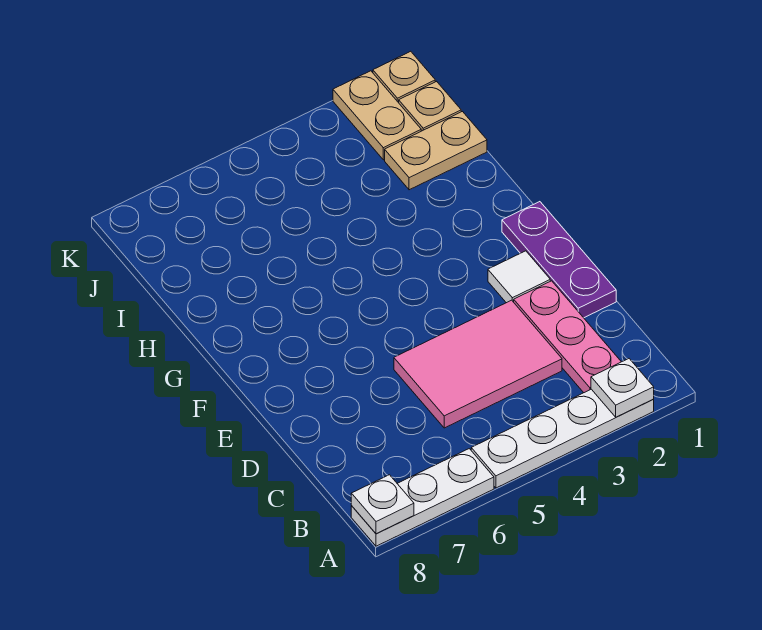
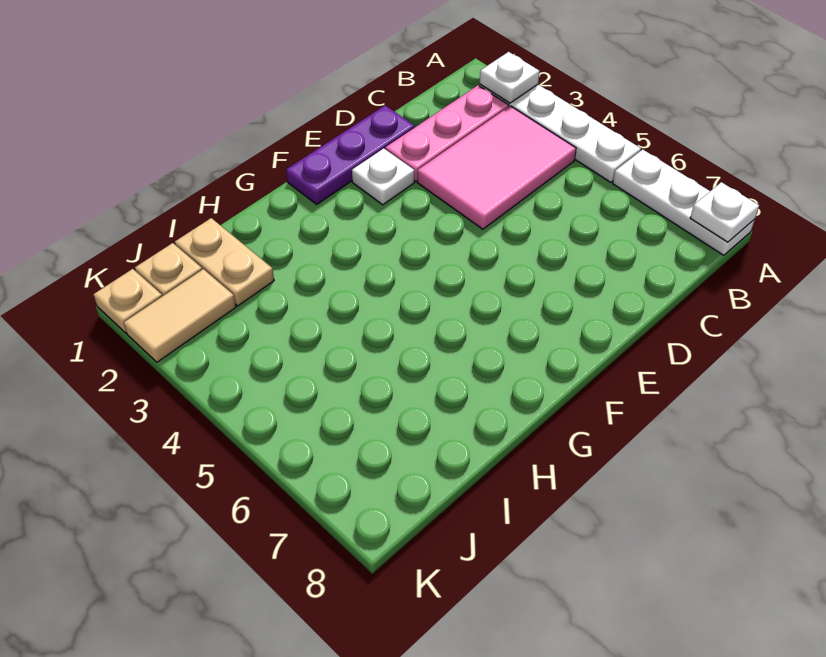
pink 2x3 tile [394,300,562,428] -> pink 2x3 tile turned to [417,106,576,229]
white 1x1 tile [488,251,550,303] -> white 1x1 plate [352,148,414,205]
tan 1x2 plate [333,71,421,160] -> tan 1x2 tile [124,269,236,362]

